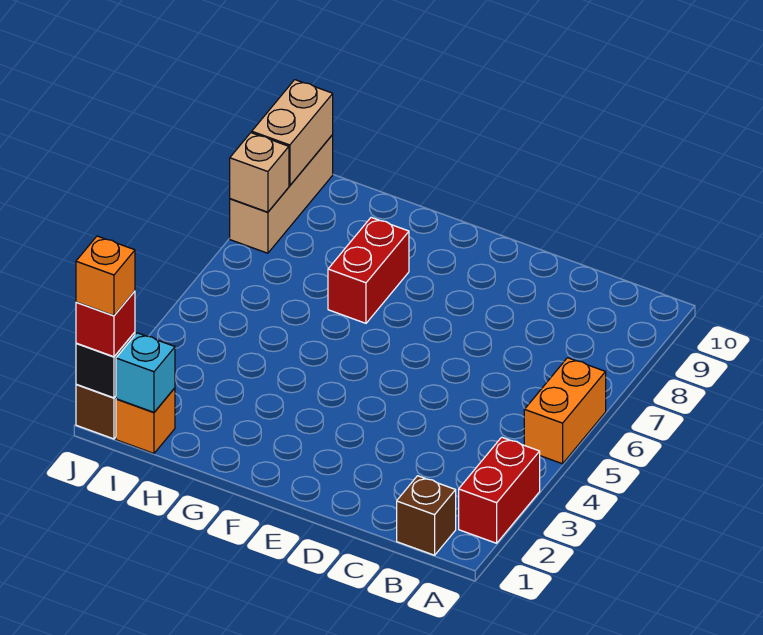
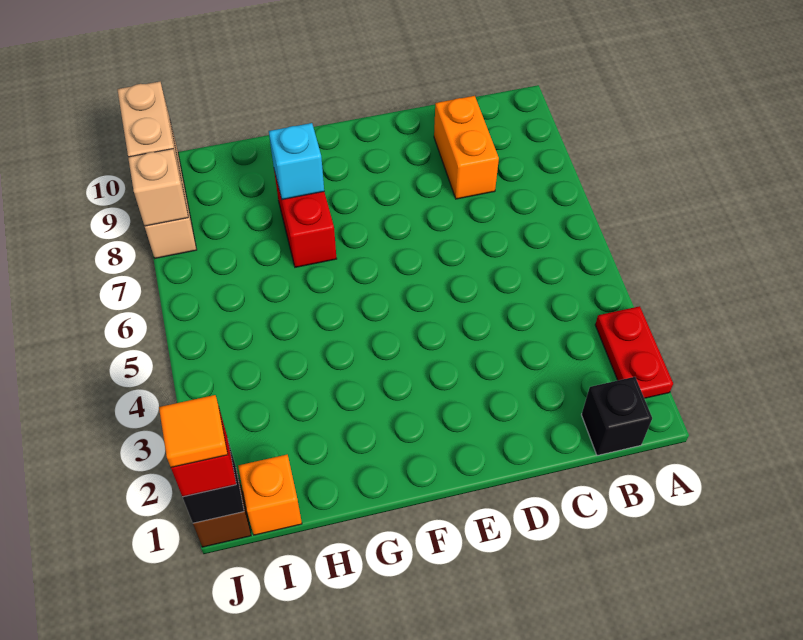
red 1x2 brick [459,437,540,543] -> red 1x2 plate [595,306,673,398]
orange 1x2 brick [524,358,606,464] -> orange 1x2 brick moved to [434,96,499,199]
brown 1x1 brick [397,476,456,555] -> black 1x1 brick [582,377,652,455]
cyan 1x1 brick [116,333,175,412] -> cyan 1x1 brick moved to [269,123,324,200]
orange 1x1 brick [76,236,135,316] -> orange 1x1 tile [159,395,228,467]

